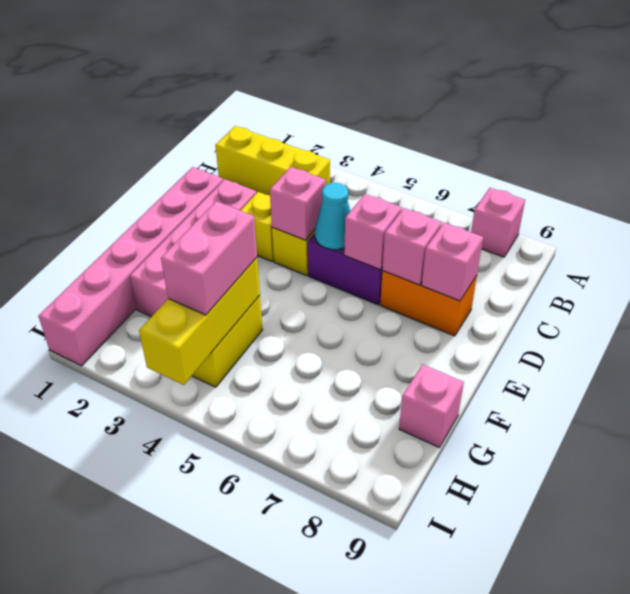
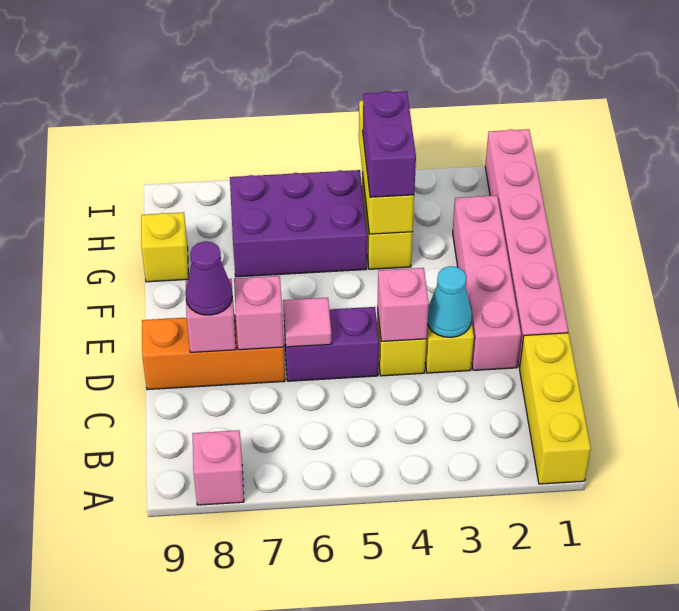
yellow 1x3 brick [215,126,330,195] -> yellow 1x3 brick turned to [519,333,591,484]
cyan 1x1 cone [315,183,350,250] -> cyan 1x1 cone moved to [427,266,472,337]
pink 1x1 brick [344,194,402,270] -> pink 1x1 tile [283,298,331,347]
orange 1x2 brick [380,271,477,336] -> orange 1x3 brick [142,315,285,390]
none -> purple 1x1 cone [185,241,232,315]
pink 1x2 brick [161,201,257,315] -> purple 1x2 brick [363,91,416,197]
none -> purple 2x3 brick [230,170,367,277]
pink 1x1 brick [399,364,464,448] -> yellow 1x1 brick [141,212,188,282]

